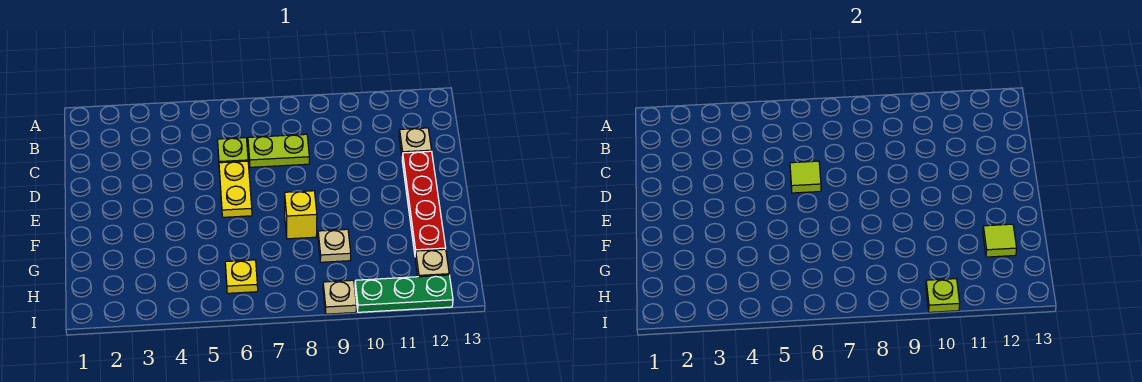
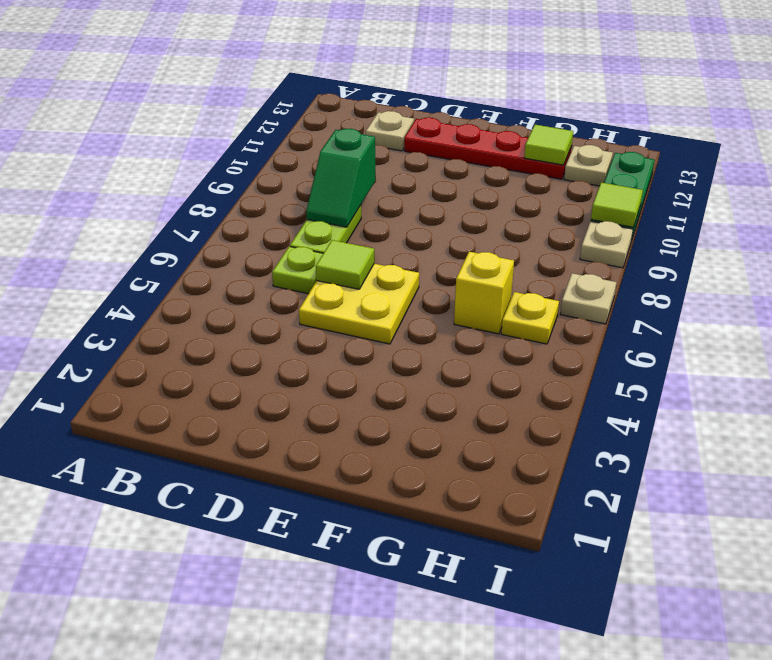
none -> green 1x2 slope [306,129,375,227]
yellow 1x2 plate [219,161,252,217] -> yellow 2x2 plate [299,264,419,344]
yellow 1x1 brick [285,191,317,239] -> yellow 1x1 brick moved to [454,252,514,334]
tan 1x1 plate [318,229,351,262] -> tan 1x1 plate moved to [560,273,617,324]
lime 1x1 plate [926,279,960,312] -> lime 1x1 tile [591,182,643,227]

